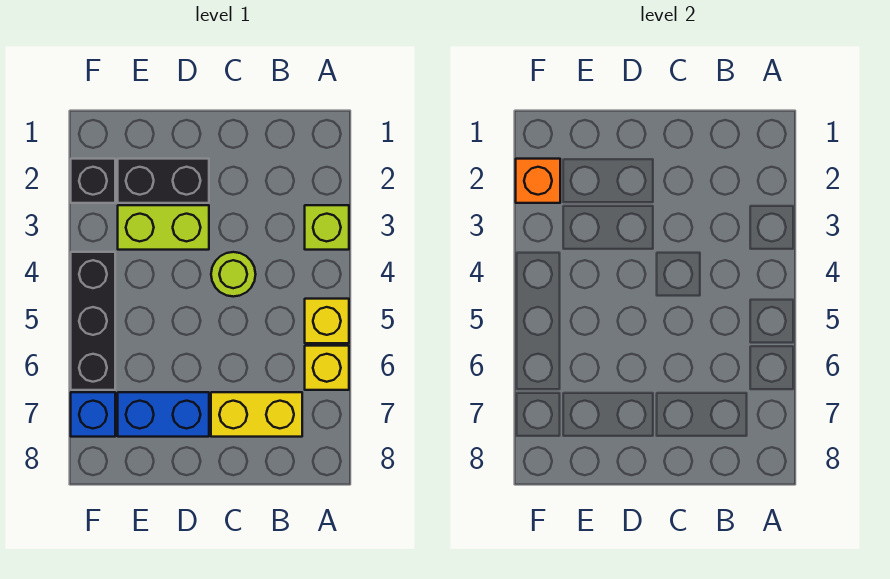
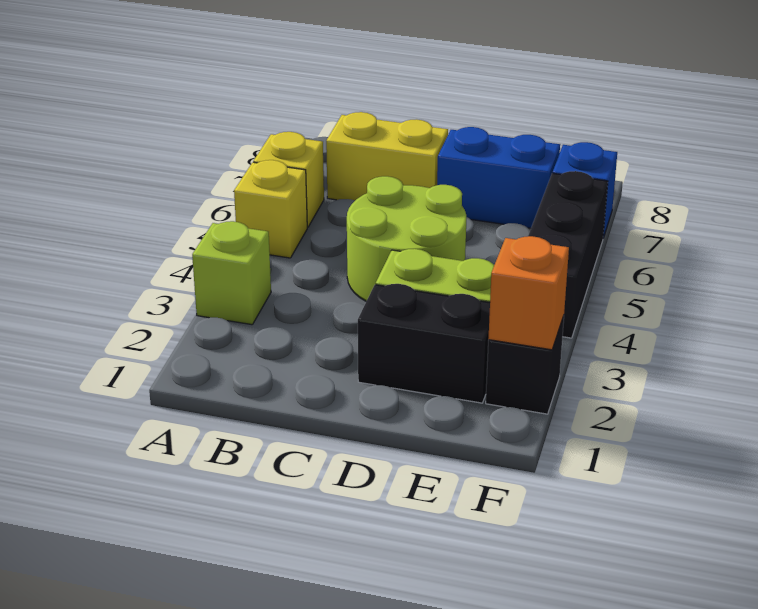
lime 1x1 round brick [211,252,256,297] -> lime 2x2 round brick [347,176,466,301]

